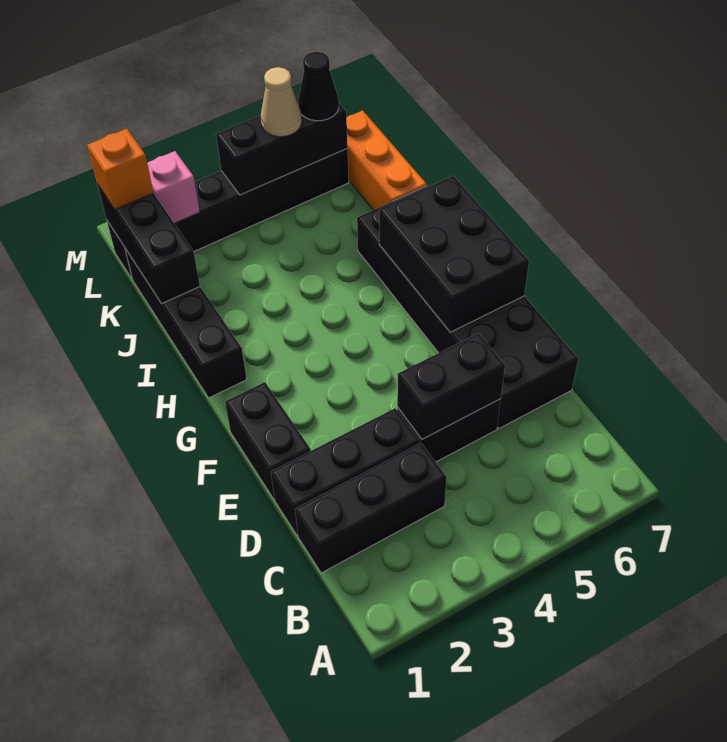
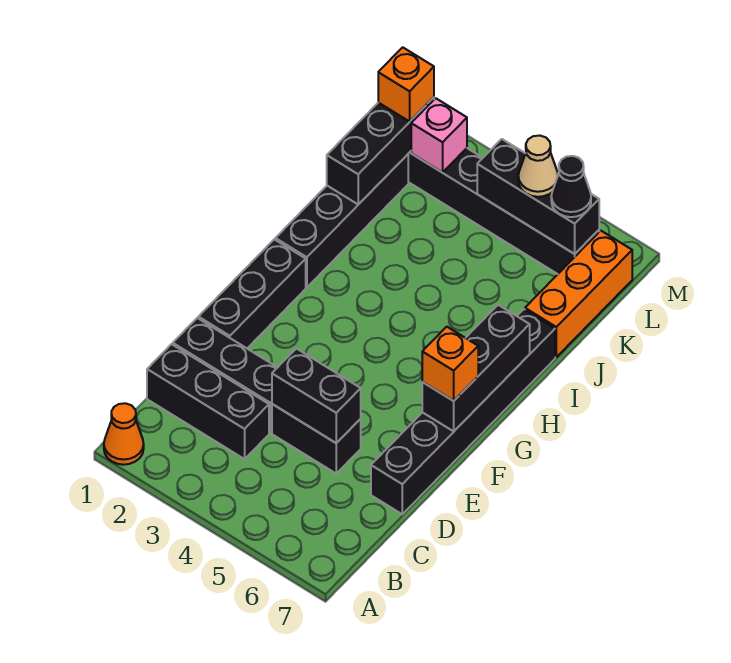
none -> orange 1x1 cone [104,403,144,465]
black 2x6 brick [357,185,578,428] -> black 1x6 brick [371,309,555,514]
black 1x2 brick [225,382,311,499] -> black 1x3 brick [198,239,306,348]
black 2x3 brick [379,176,529,332] -> black 1x3 brick [422,305,530,431]
none -> orange 1x1 brick [422,327,478,401]

